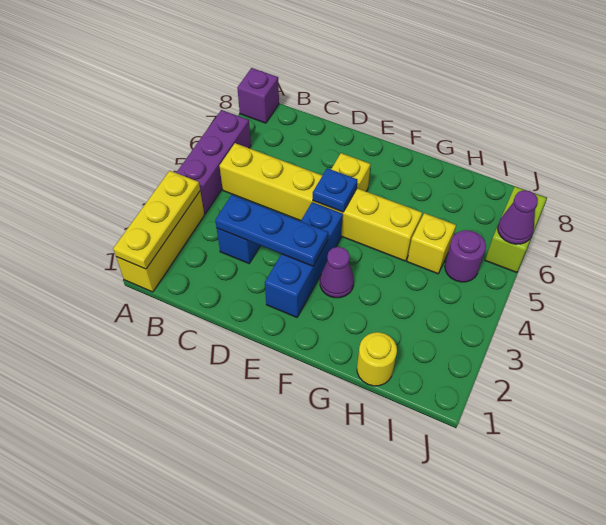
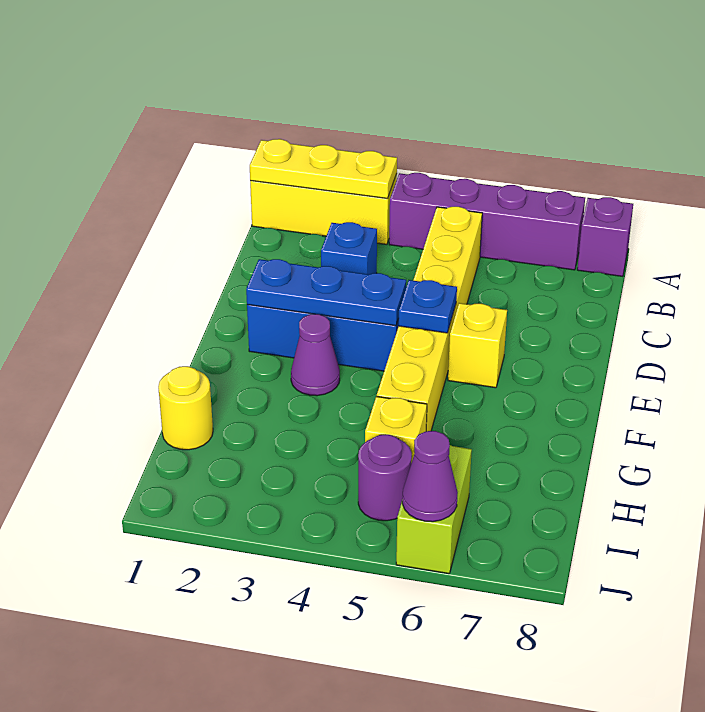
purple 1x3 brick [176,110,251,214] -> purple 1x4 brick [389,173,585,270]
blue 1x3 plate [215,195,328,266] -> blue 1x3 plate turned to [246,259,406,326]
lime 1x2 brick [485,187,547,273] -> lime 1x2 brick turned to [396,445,472,574]

